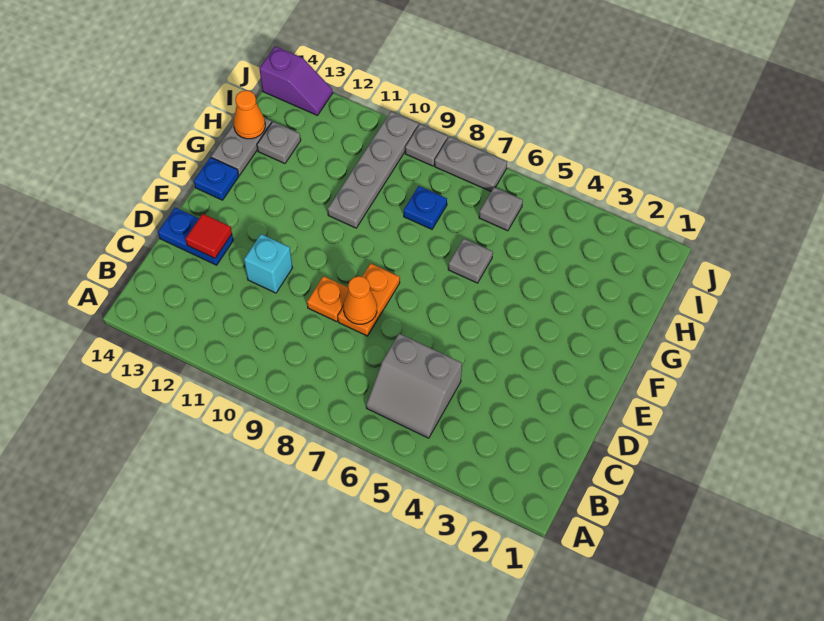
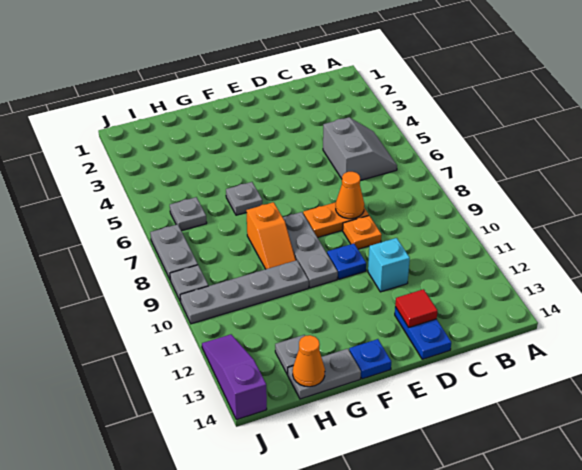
none -> grey 1x3 plate [283,212,338,288]
none -> orange 1x2 slope [246,202,296,269]
blue 1x1 plate [404,186,447,229] -> blue 1x1 plate moved to [327,244,366,279]
purple 1x2 slope [259,46,333,116] -> purple 1x3 slope [202,334,267,420]

